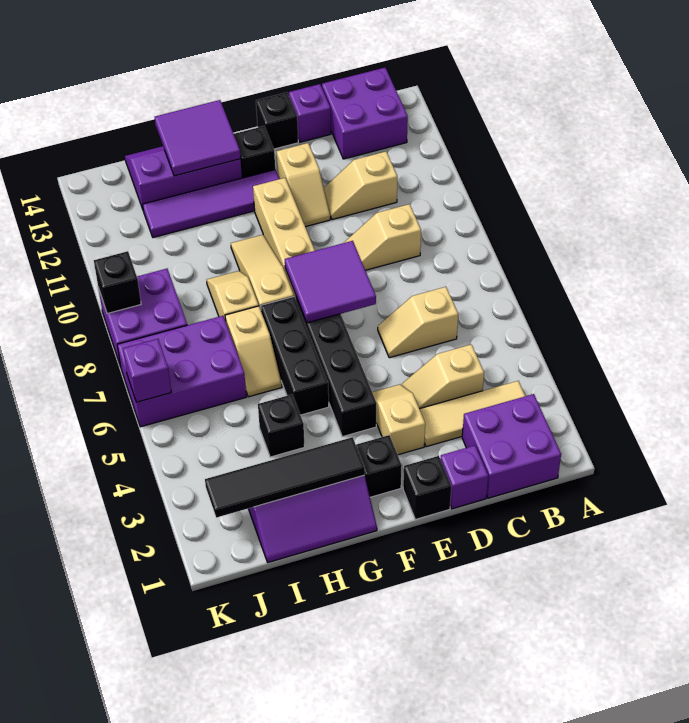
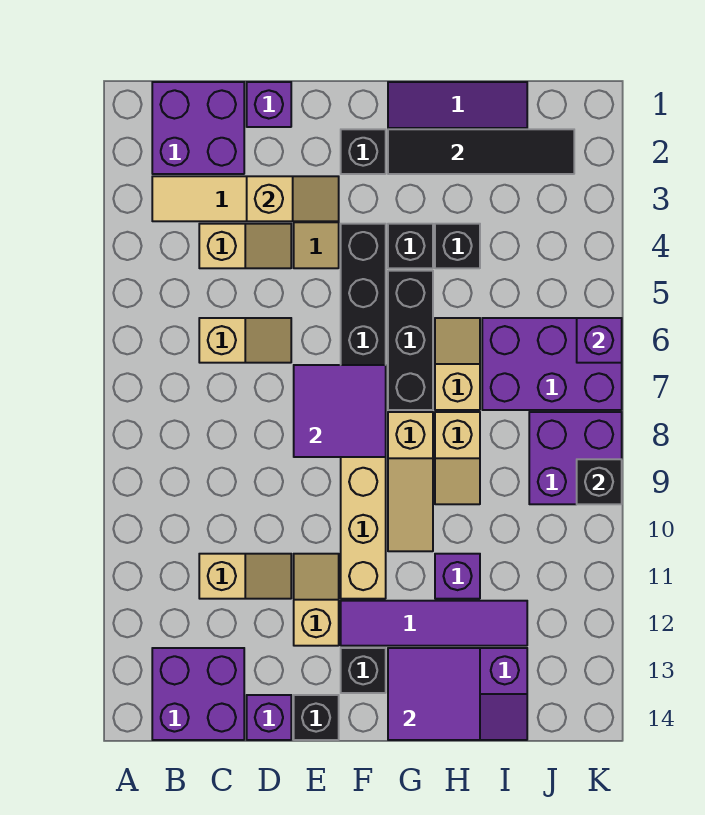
tan 1x2 slope [344,204,421,270] -> tan 1x2 slope moved to [247,176,339,221]
black 1x1 brick [403,456,451,519] -> black 1x1 brick moved to [388,224,433,268]
none -> purple 1x1 brick [435,554,480,599]

